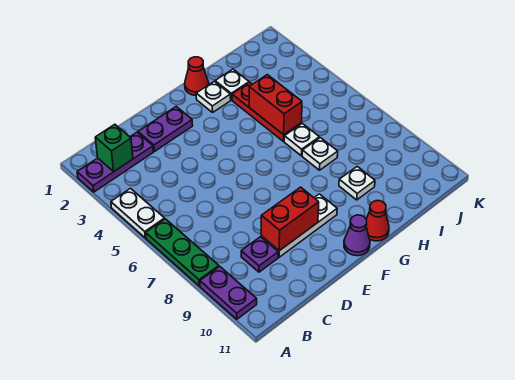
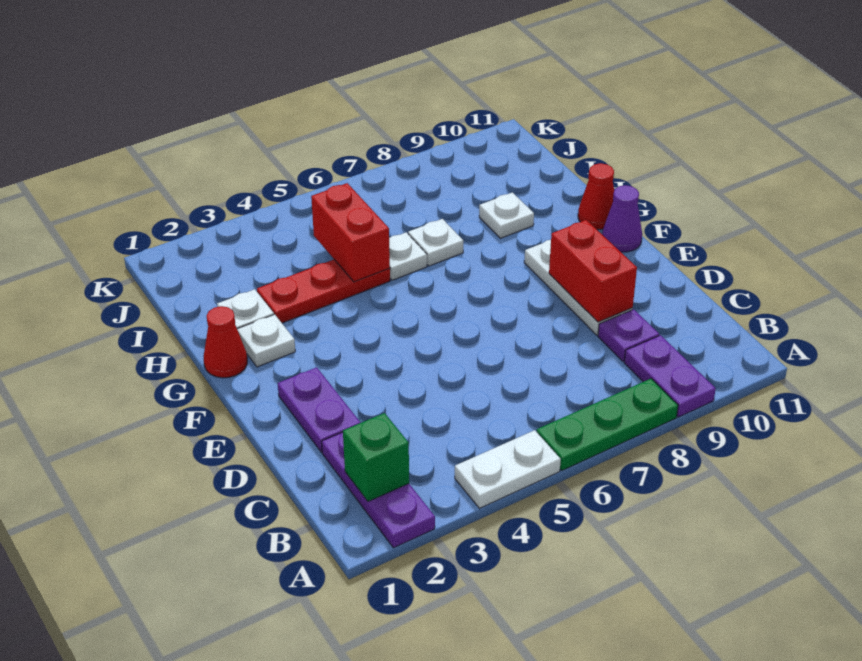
purple 1x2 plate [200,266,257,319] -> purple 1x2 plate turned to [624,335,716,417]
red 1x2 brick [249,75,302,135] -> red 1x2 brick turned to [311,183,390,282]

